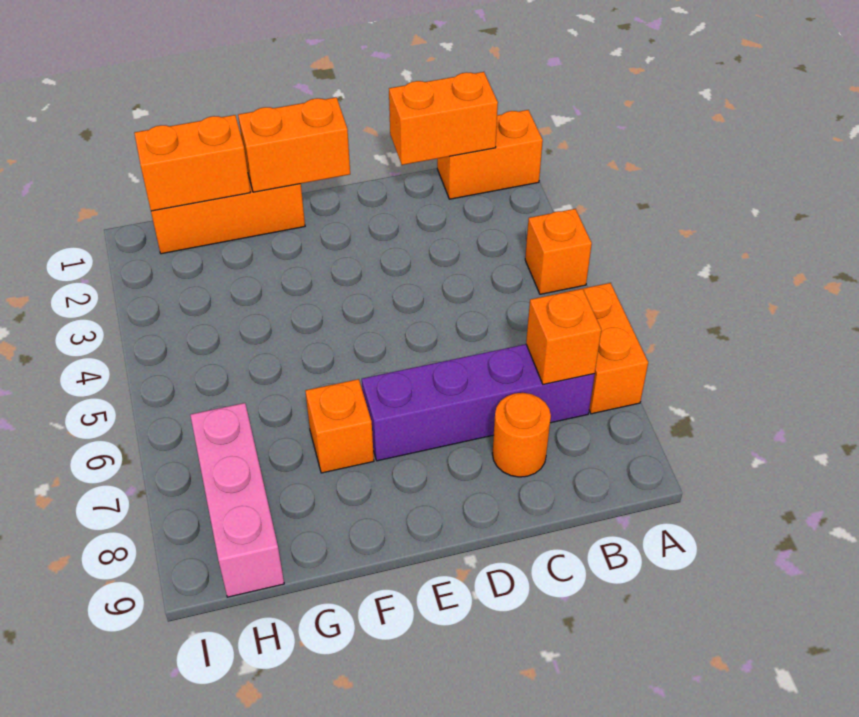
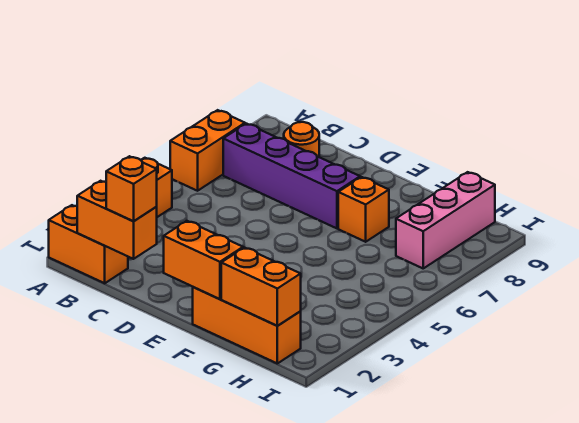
orange 1x1 brick [526,289,601,384] -> orange 1x1 brick moved to [106,156,157,221]

